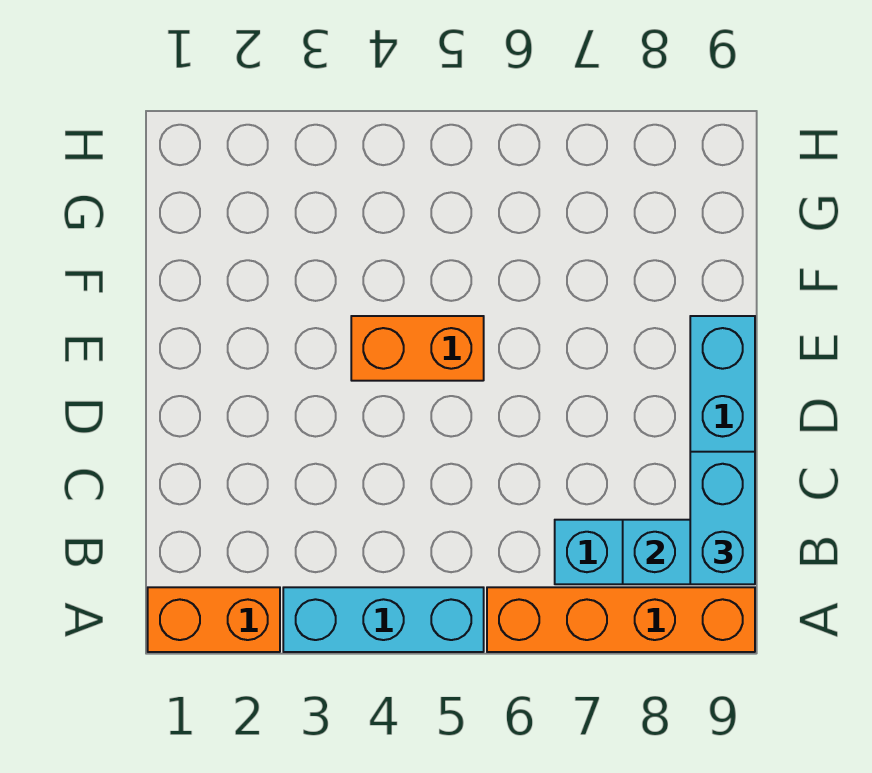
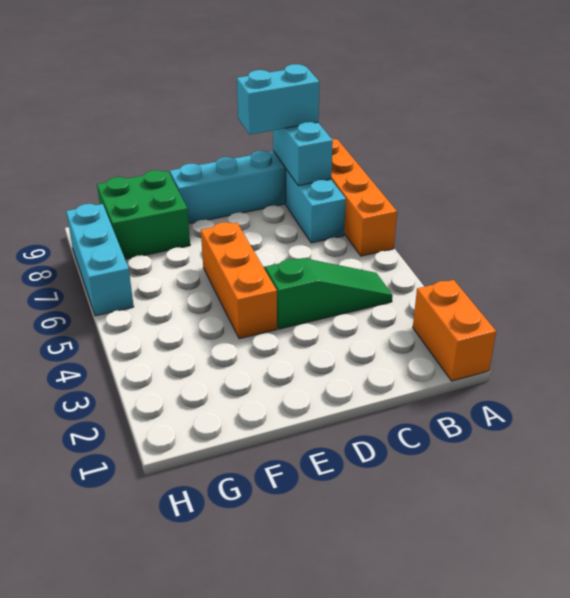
cyan 1x3 brick [283,587,484,652] -> cyan 1x3 brick moved to [66,204,134,316]
none -> green 1x3 slope [265,258,393,329]
orange 1x2 brick [351,316,484,381] -> orange 1x3 brick [201,222,277,339]
none -> green 2x2 brick [97,170,190,259]

